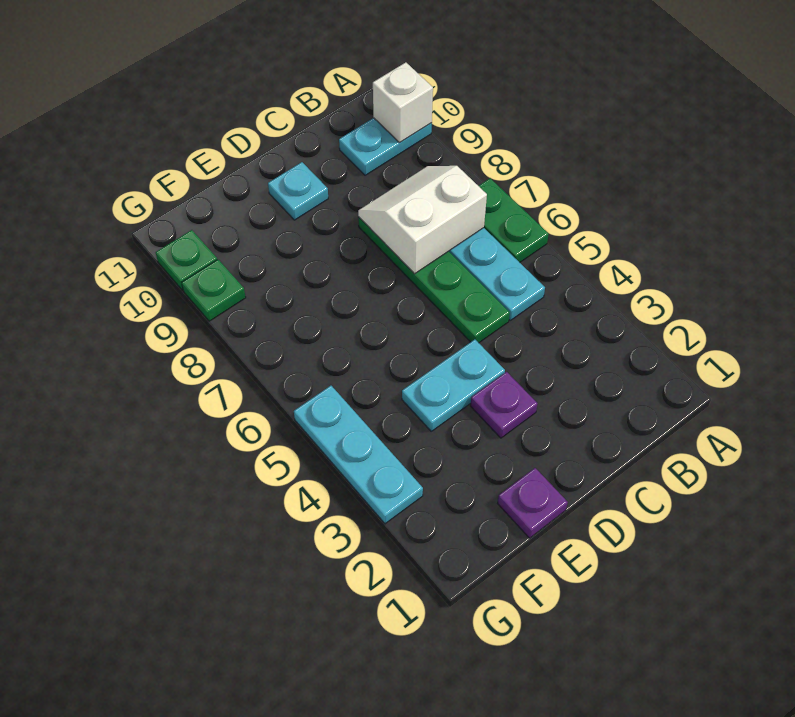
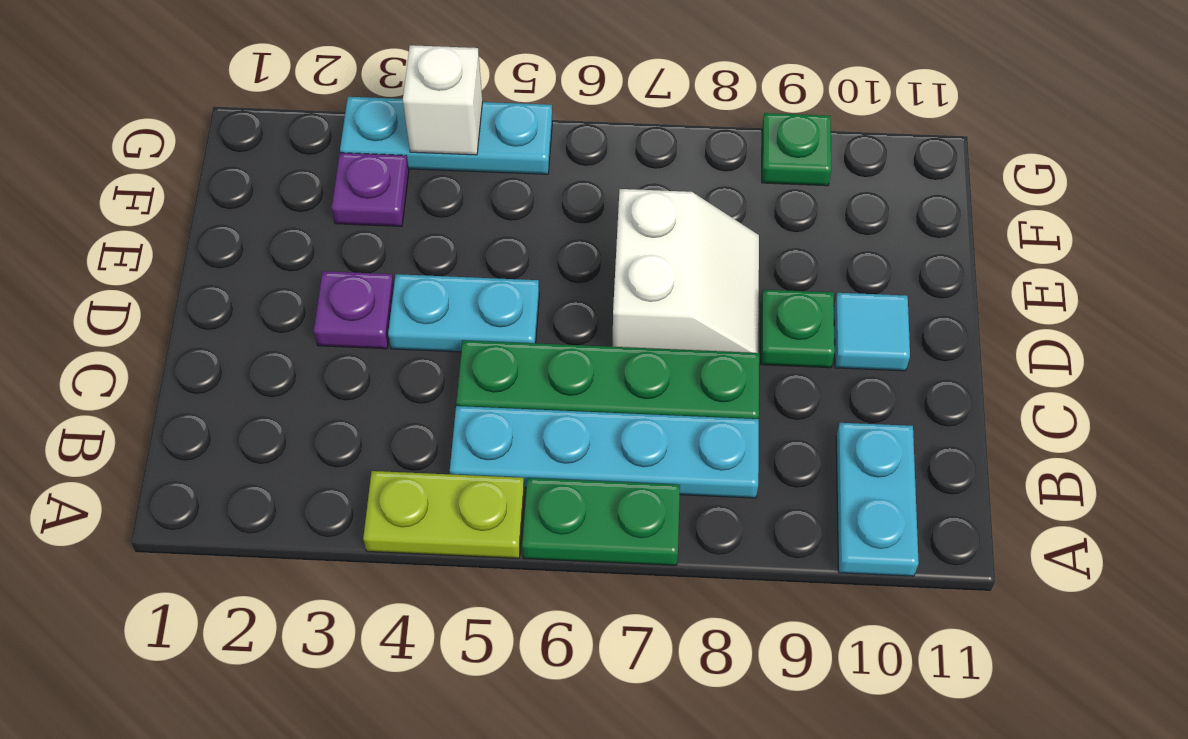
none -> lime 1x2 plate [363,471,524,558]
white 1x1 brick [373,62,433,143] -> white 1x1 brick moved to [403,45,483,155]
white 2x2 slope [358,166,487,274] -> white 2x2 slope moved to [612,189,759,353]
cyan 1x2 plate [402,340,505,431] -> cyan 1x2 plate turned to [388,274,539,352]
cyan 1x1 plate [268,162,328,220] -> cyan 1x1 tile [834,293,910,371]
purple 1x1 plate [498,468,568,538] -> purple 1x1 plate moved to [332,153,409,227]
green 1x1 plate [156,230,217,290] -> green 1x1 plate moved to [761,290,835,368]

